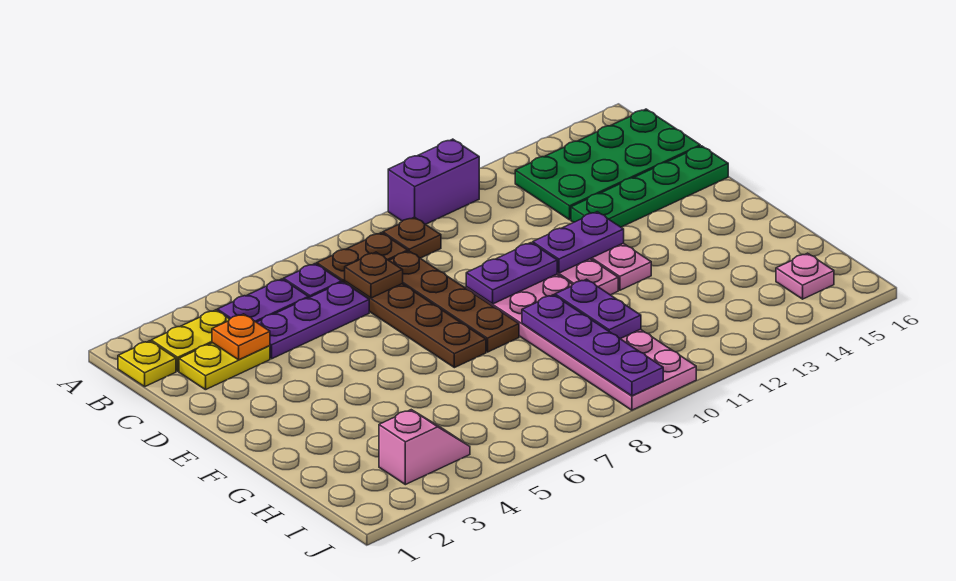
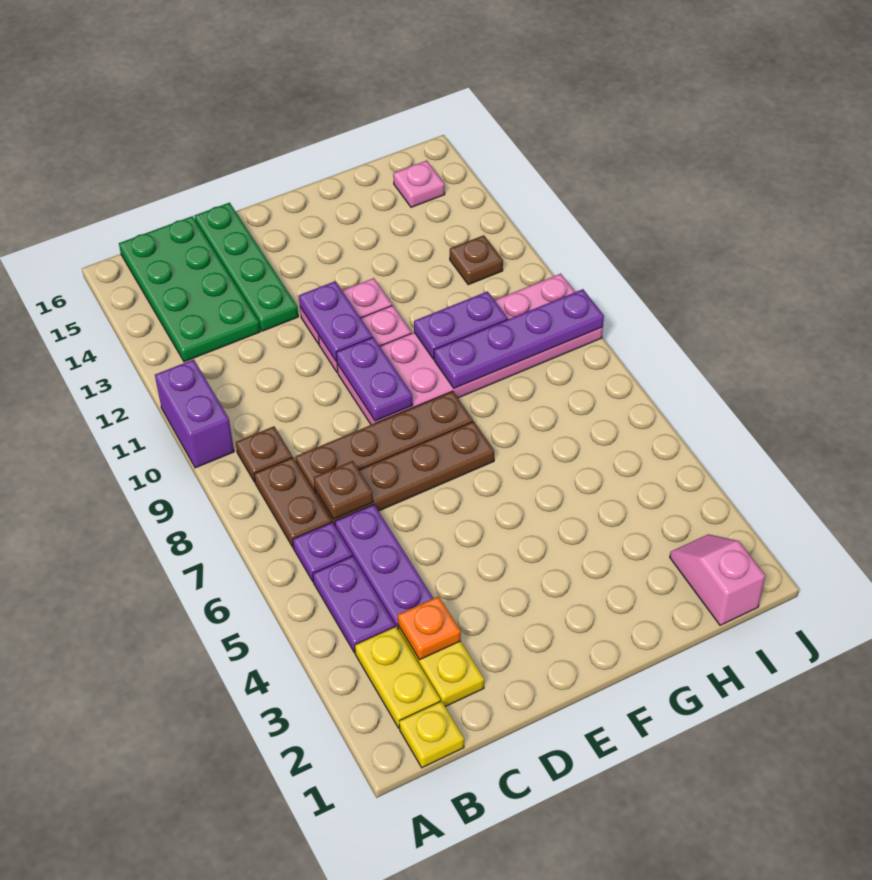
pink 1x2 slope [379,410,470,485] -> pink 1x2 slope moved to [670,534,765,625]
none -> brown 1x1 plate [450,235,503,285]

